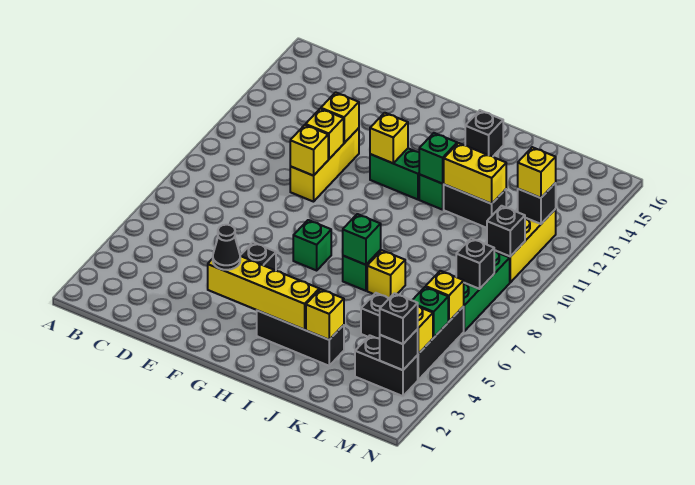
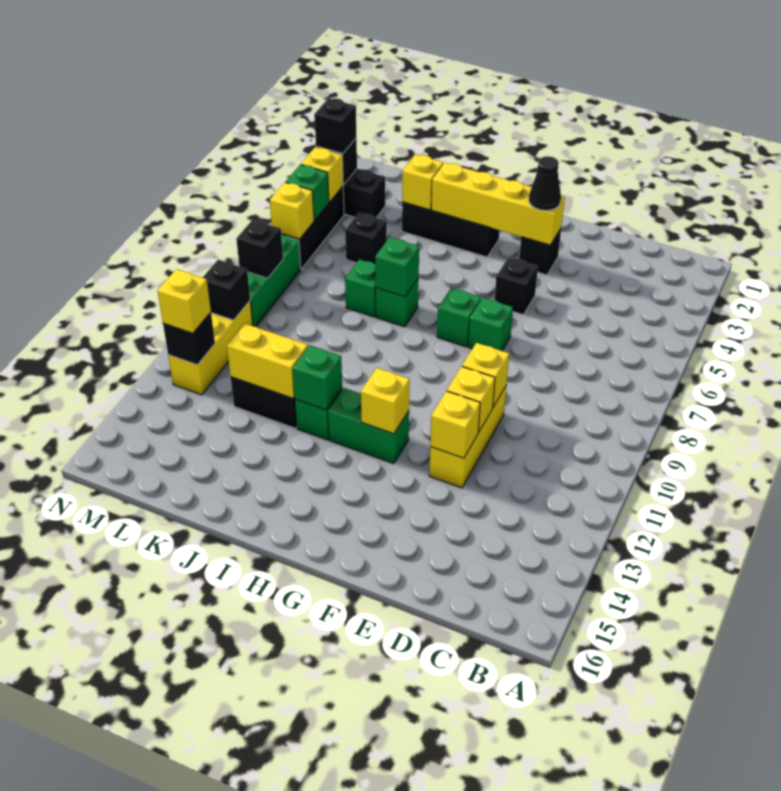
none -> green 1x1 brick [468,298,513,351]
black 1x1 brick [465,110,503,156] -> black 1x1 brick moved to [519,229,561,275]
yellow 1x1 brick [367,250,405,298] -> green 1x1 brick [345,259,376,317]

